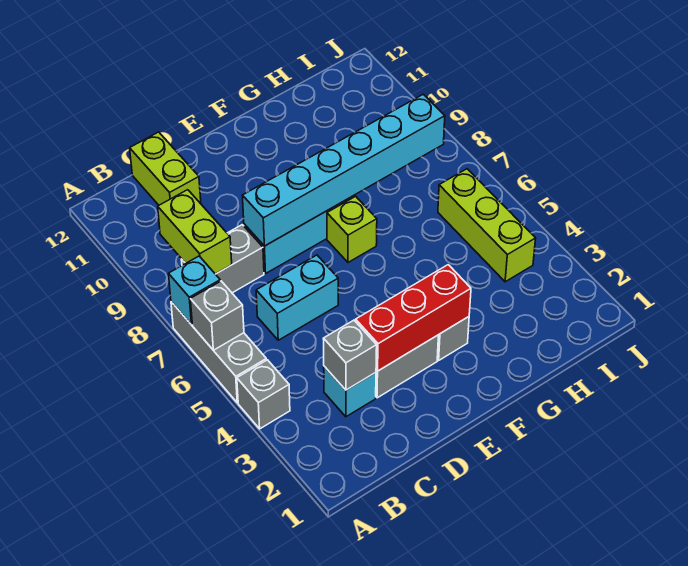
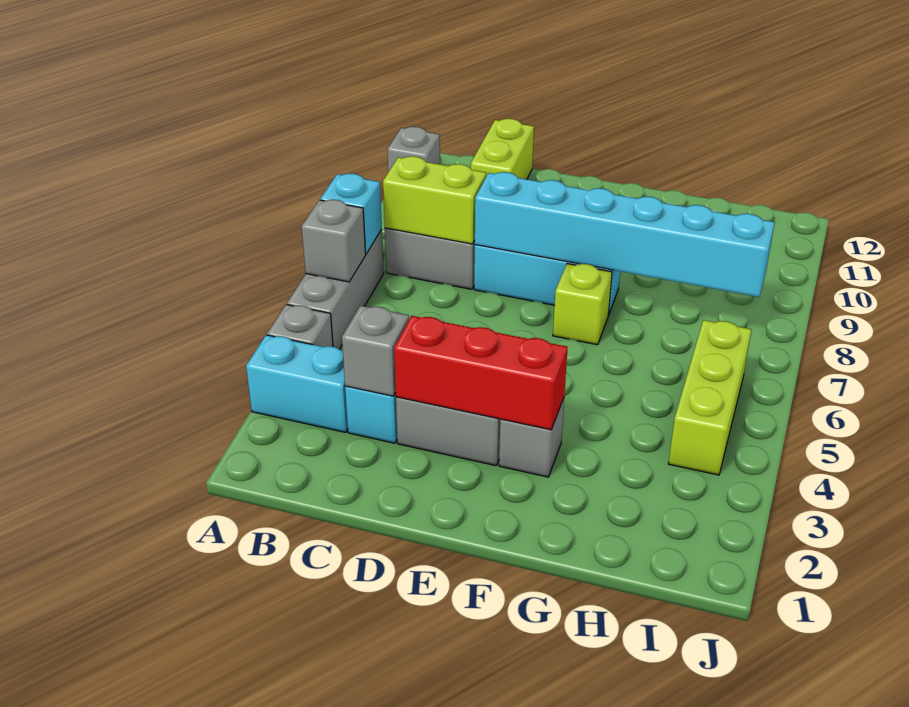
none -> grey 1x1 brick [388,127,440,172]
lime 1x2 brick [158,190,232,274] -> lime 1x2 brick turned to [383,156,486,244]
cyan 1x2 brick [256,255,338,340] -> cyan 1x2 brick moved to [246,335,348,432]

